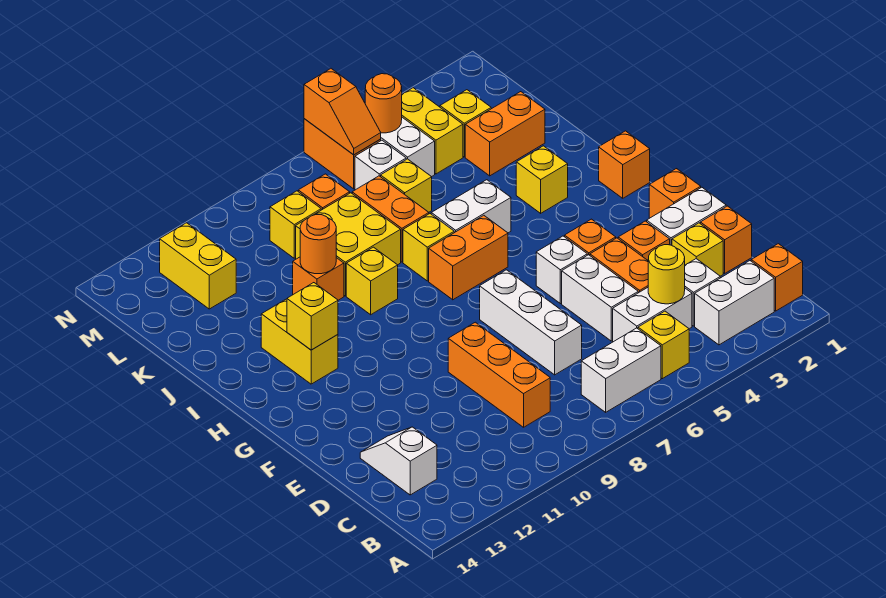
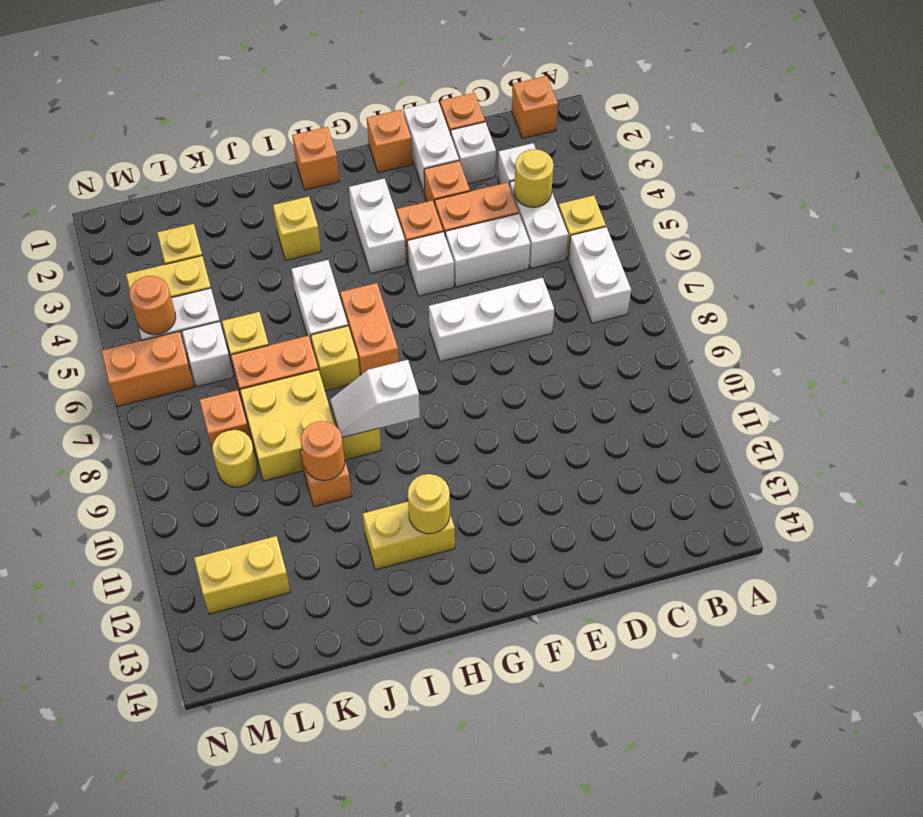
white 1x2 brick [695,261,774,345] -> white 1x2 brick moved to [349,179,406,274]
orange 1x3 brick [448,322,550,427] -> none
white 1x2 slope [360,427,437,495] -> white 1x2 slope moved to [330,360,420,438]
yellow 1x1 brick [672,223,723,276] -> white 1x1 brick [451,122,496,184]
yellow 1x1 brick [287,283,338,350] -> yellow 1x1 round brick [408,474,450,534]
orange 1x2 brick [465,92,545,176] -> none
yellow 1x1 brick [270,191,321,258] -> yellow 1x1 round brick [212,430,257,487]
orange 1x2 slope [304,69,381,155] -> none

